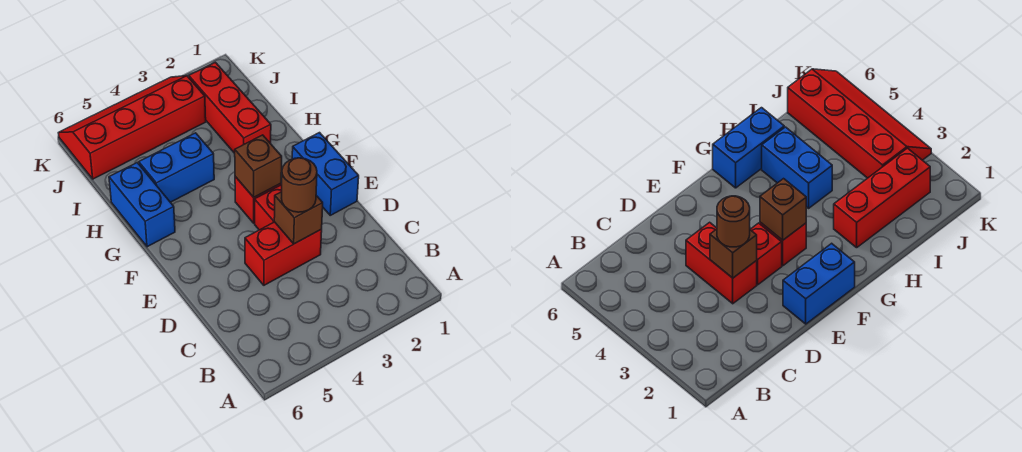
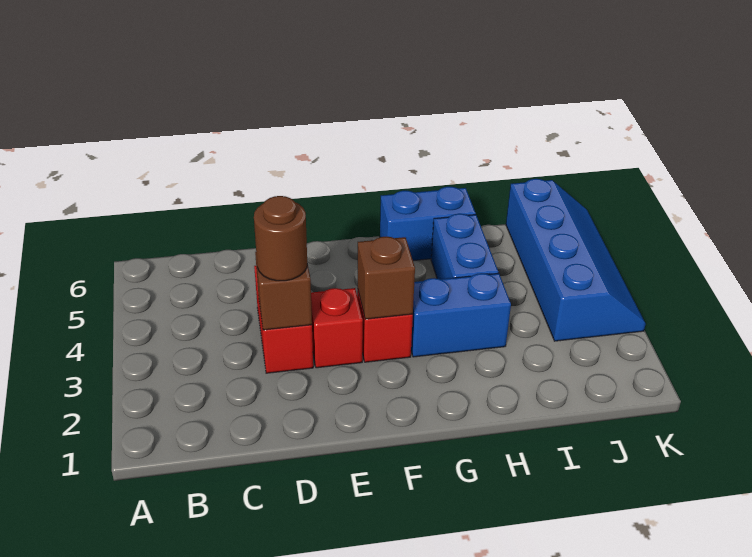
blue 1x2 brick [292,133,359,215] -> blue 1x2 brick moved to [411,273,511,357]
red 1x3 brick [189,62,271,153] -> none
red 2x4 slope [59,76,206,179] -> blue 2x4 slope [506,179,646,341]

